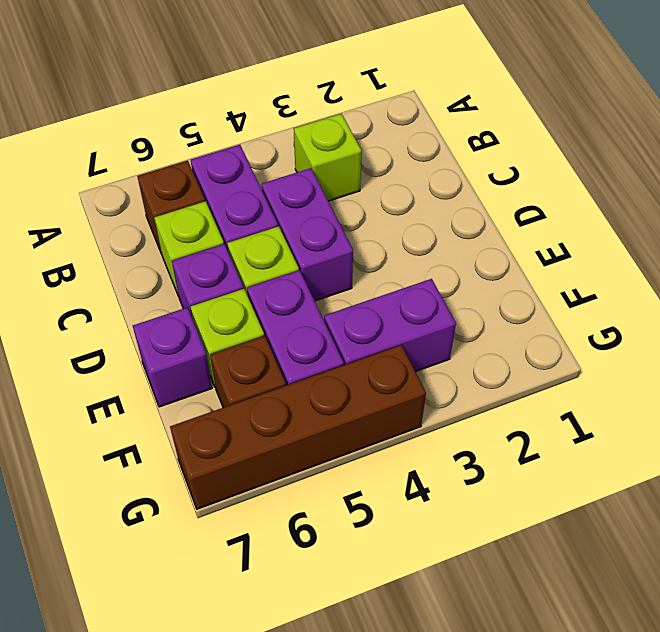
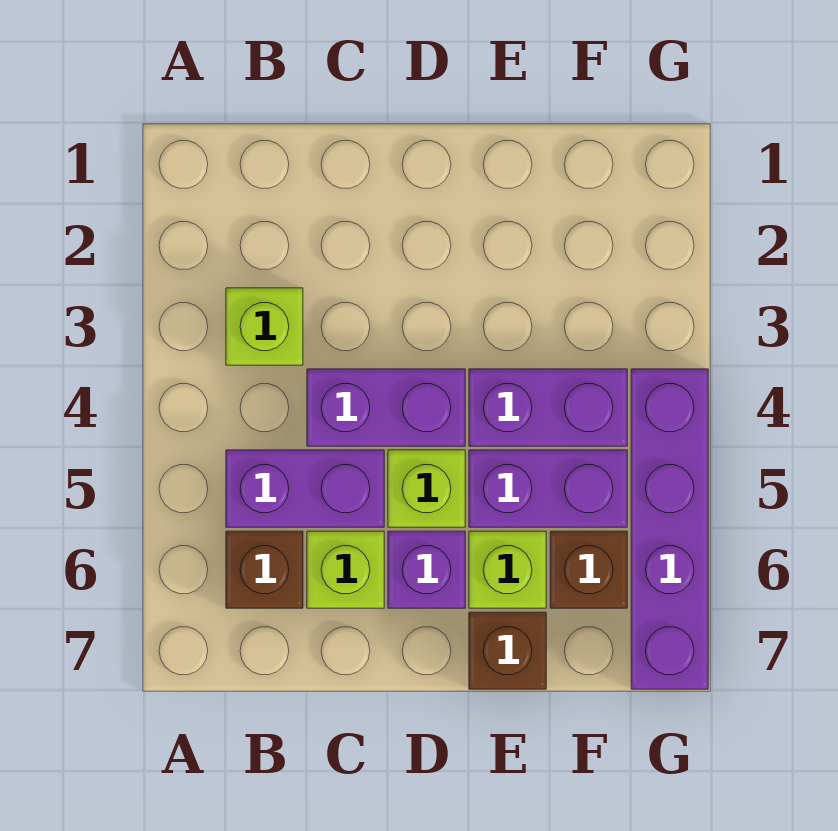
purple 1x1 brick [133,308,212,407] -> brown 1x1 brick [469,612,546,689]
purple 1x2 brick [324,279,456,372] -> purple 1x2 brick turned to [469,369,627,446]
brown 1x4 brick [170,345,426,509] -> purple 1x4 brick [631,369,708,689]

